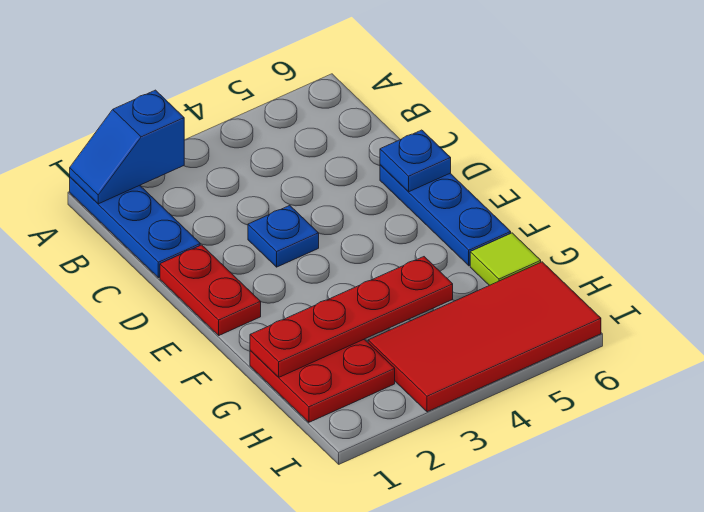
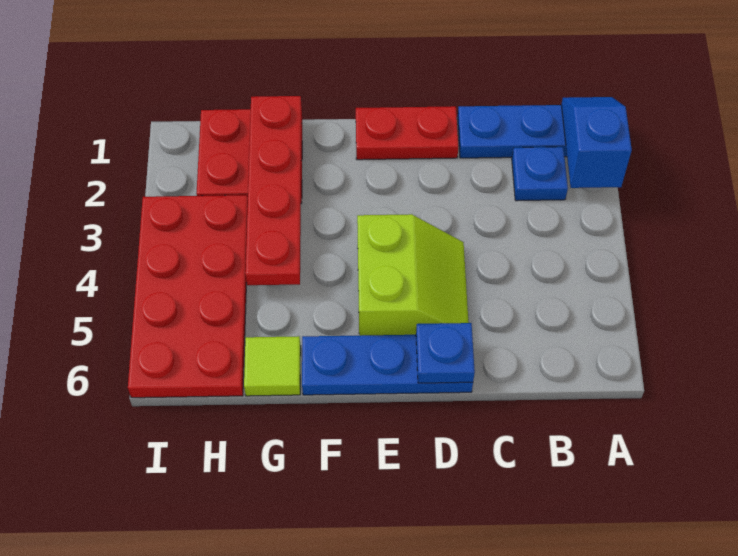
blue 1x1 plate [248,206,319,267] -> blue 1x1 plate moved to [512,147,568,201]
none -> lime 2x2 slope [357,214,469,336]
red 2x4 tile [368,262,601,412] -> red 2x4 plate [128,195,248,398]

